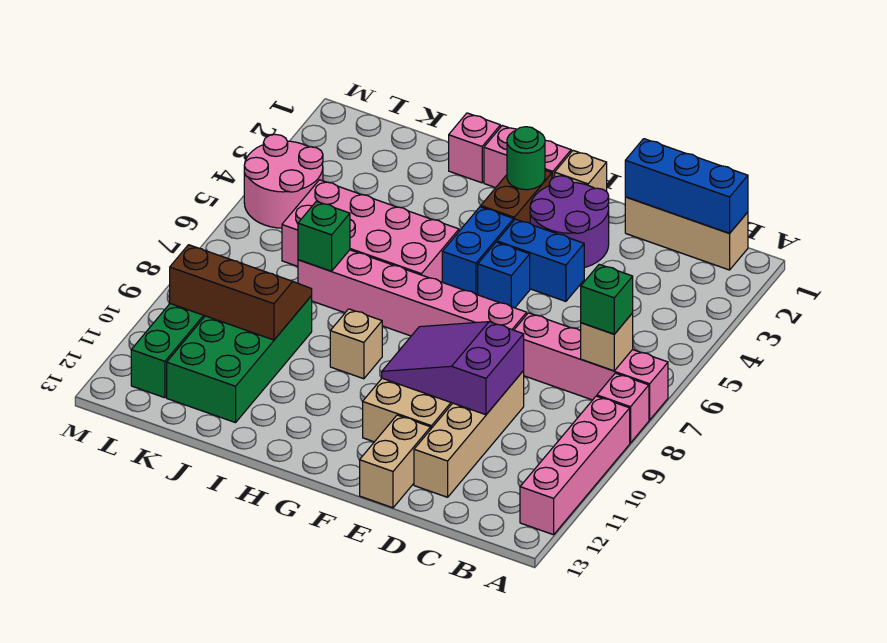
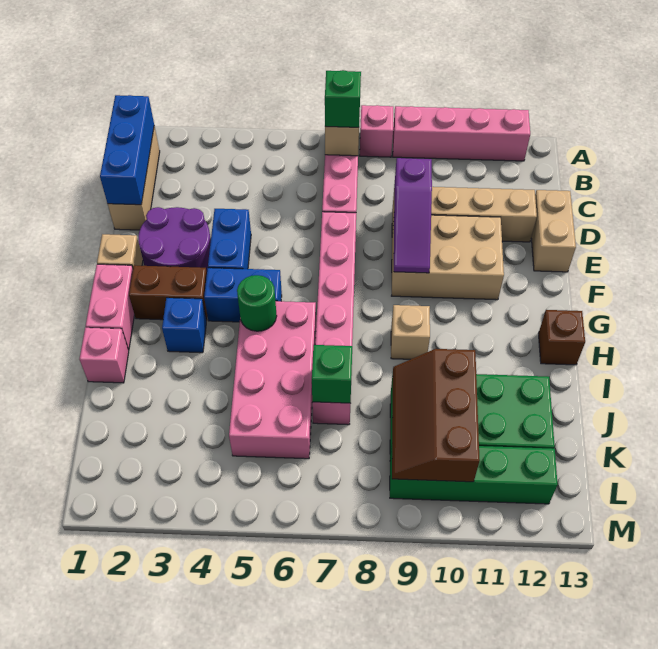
purple 2x3 slope [382,322,524,415] -> purple 1x3 slope [394,158,432,273]
tan 1x2 brick [360,415,431,508] -> tan 1x2 brick turned to [531,190,576,272]
blue 1x1 brick [478,242,530,308] -> blue 1x1 brick moved to [162,298,206,353]
green 1x1 round brick [507,127,545,190] -> green 1x1 round brick moved to [237,275,277,331]
none -> brown 1x1 brick [538,310,585,365]
pink 2x2 round brick [244,134,323,228] -> none

